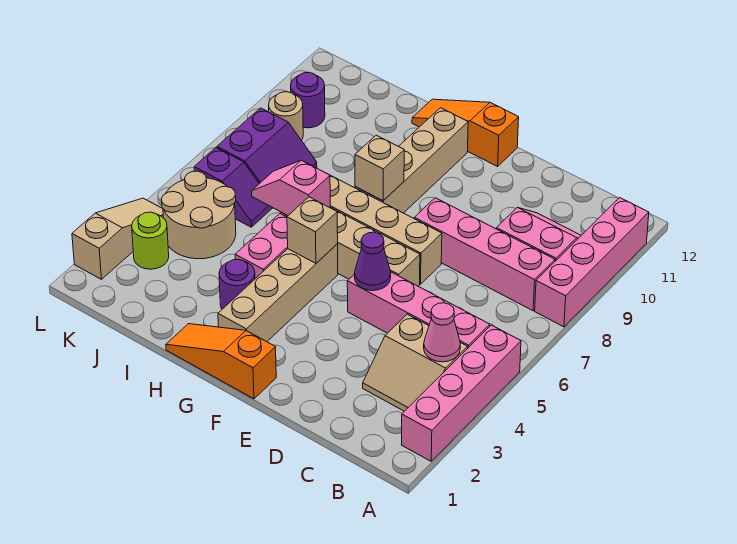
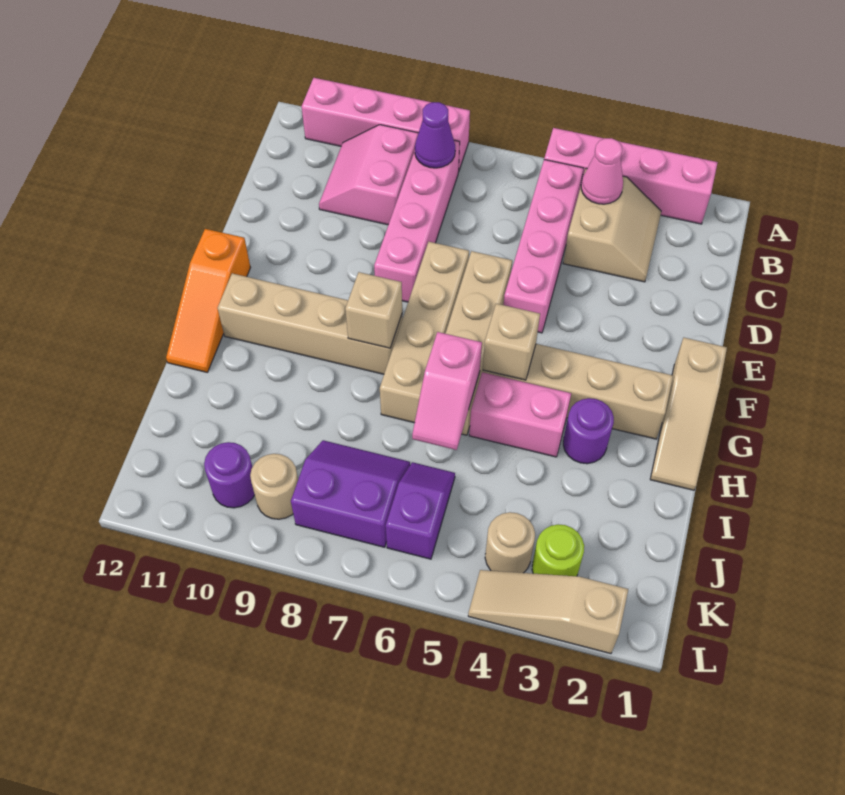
purple 1x1 cone [355,232,391,291] -> purple 1x1 cone moved to [415,102,455,168]
orange 1x3 slope [166,324,276,399] -> tan 1x3 slope [650,338,727,490]
tan 2x2 round brick [161,171,236,259] -> tan 1x1 round brick [485,512,535,573]

